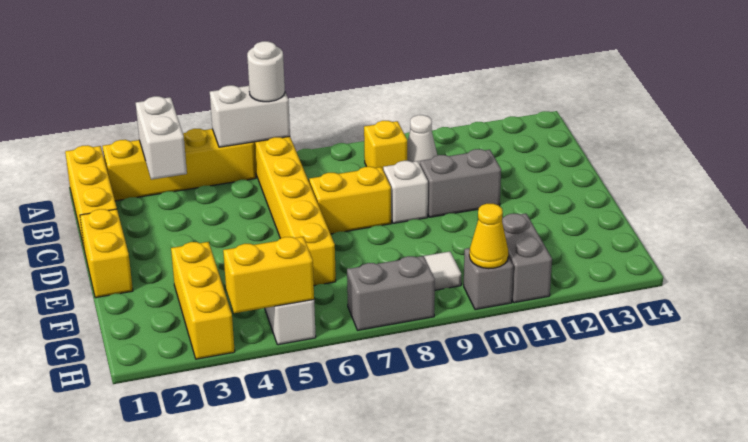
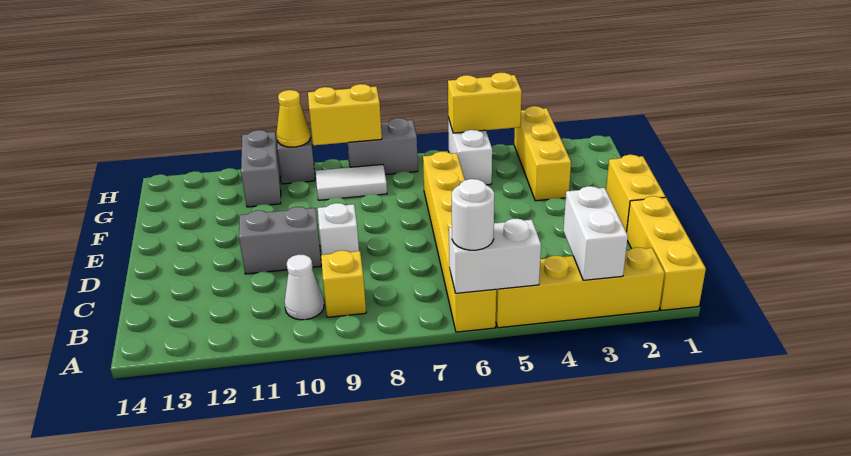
yellow 1x2 brick [309,167,391,234] -> yellow 1x2 brick moved to [308,84,382,145]

